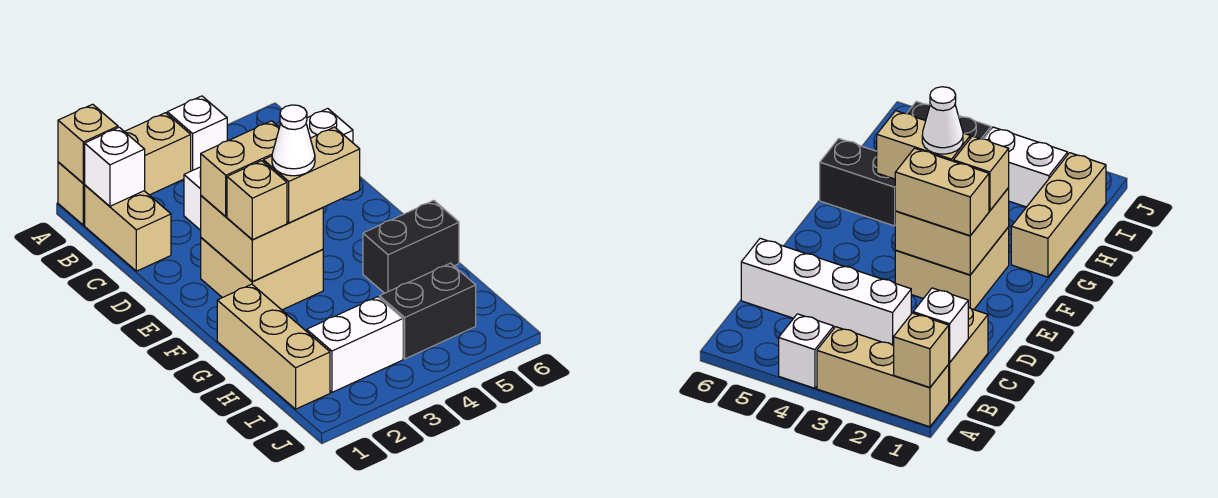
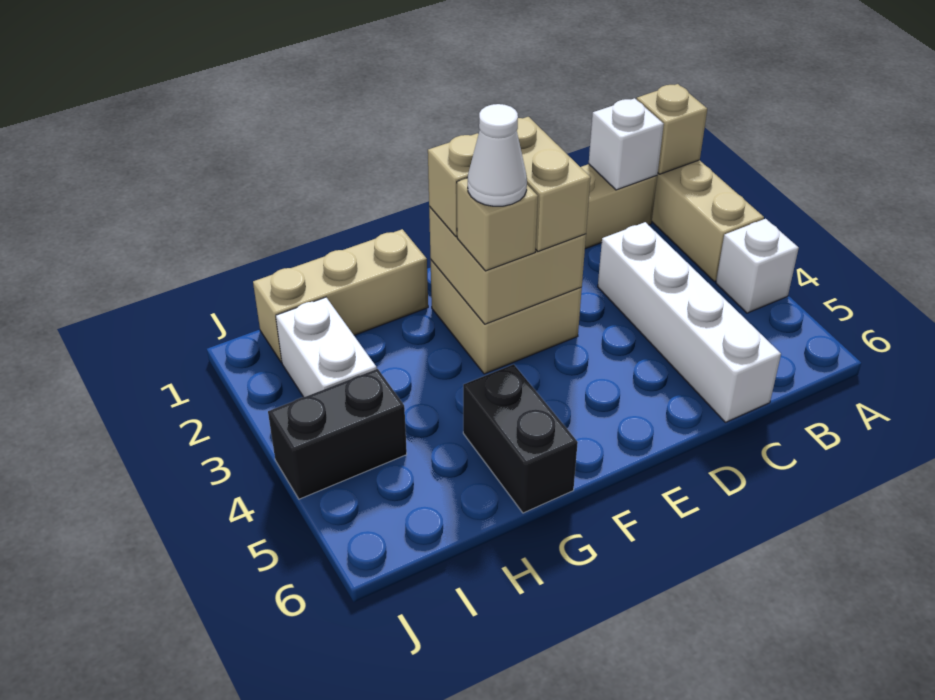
tan 1x2 brick [264,127,360,223] -> tan 1x1 brick [457,178,538,271]
black 1x2 brick [379,263,476,359] -> black 1x2 brick turned to [268,369,407,499]

